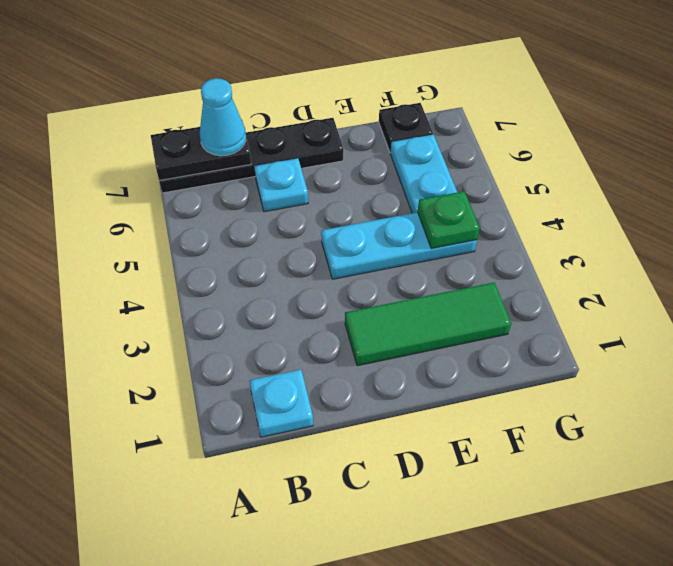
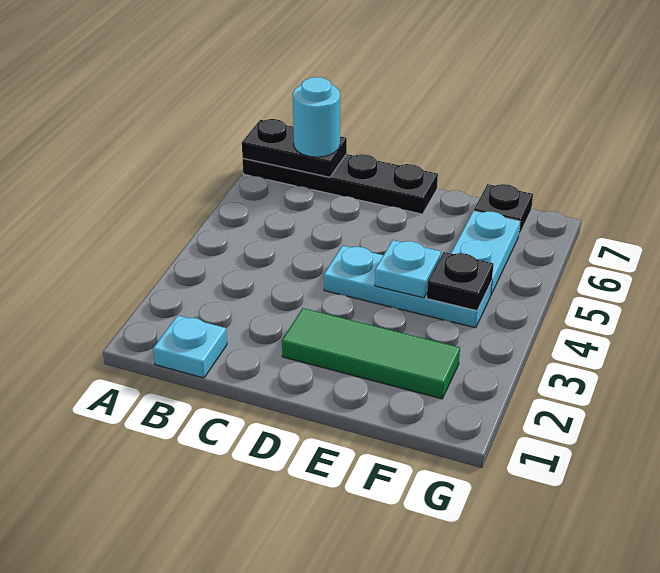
cyan 1x1 cone [200,78,246,156] -> cyan 1x1 round brick [293,77,340,157]
cyan 1x1 plate [254,158,308,212] -> cyan 1x1 plate moved to [375,240,441,298]
green 1x1 plate [418,191,480,249] -> black 1x1 plate [427,252,494,311]

